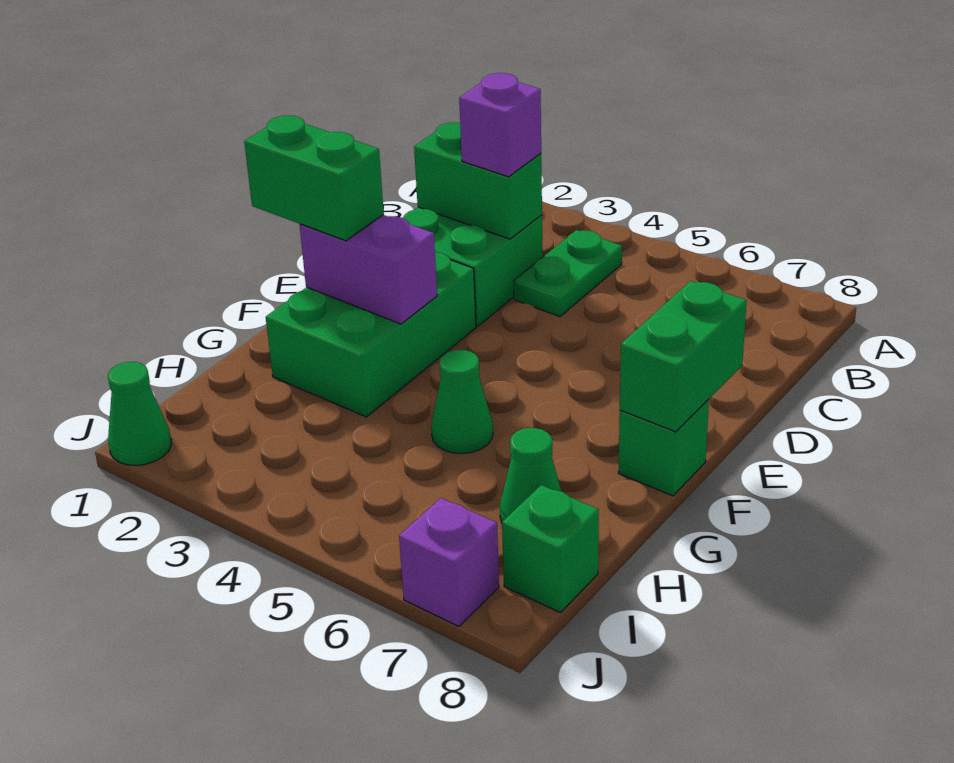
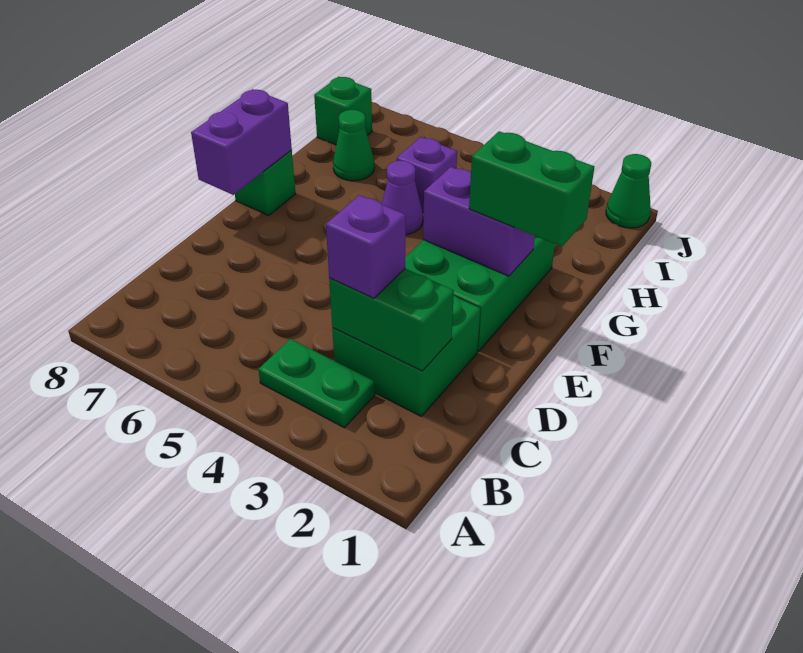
green 1x2 plate [514,230,622,317] -> green 1x2 plate turned to [258,339,375,428]
green 1x2 brick [620,281,747,432] -> purple 1x2 brick [191,89,292,195]
green 1x1 cone [431,350,493,454] -> purple 1x1 cone [382,161,423,235]
purple 1x1 brick [399,498,499,626] -> purple 1x1 brick moved to [397,137,457,213]

